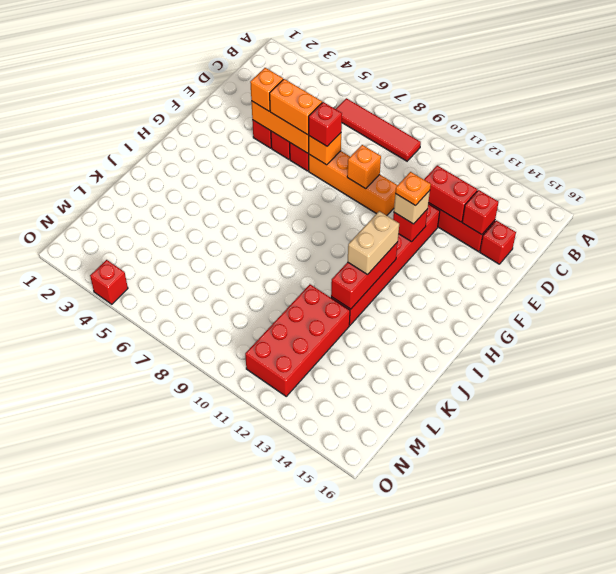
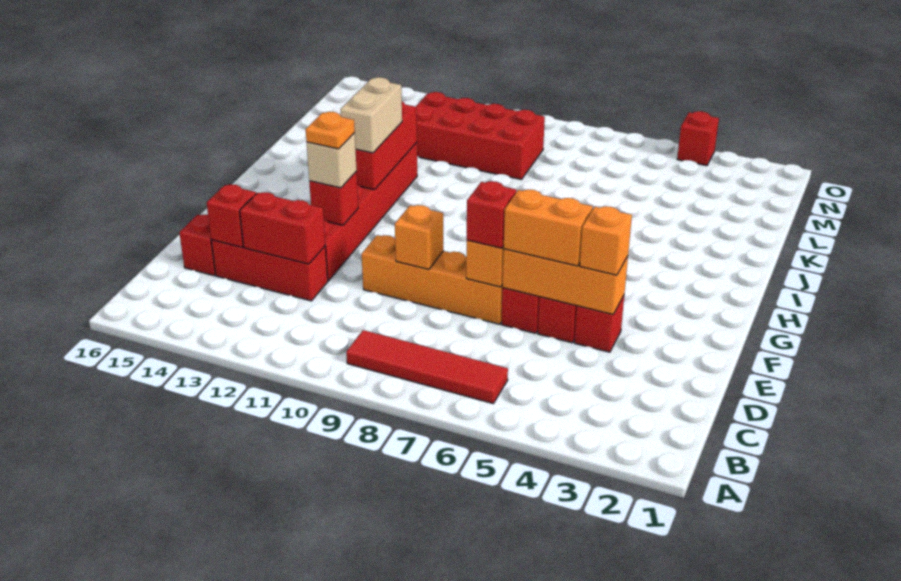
red 2x4 brick [245,284,350,396] -> red 2x4 brick turned to [416,92,545,180]

